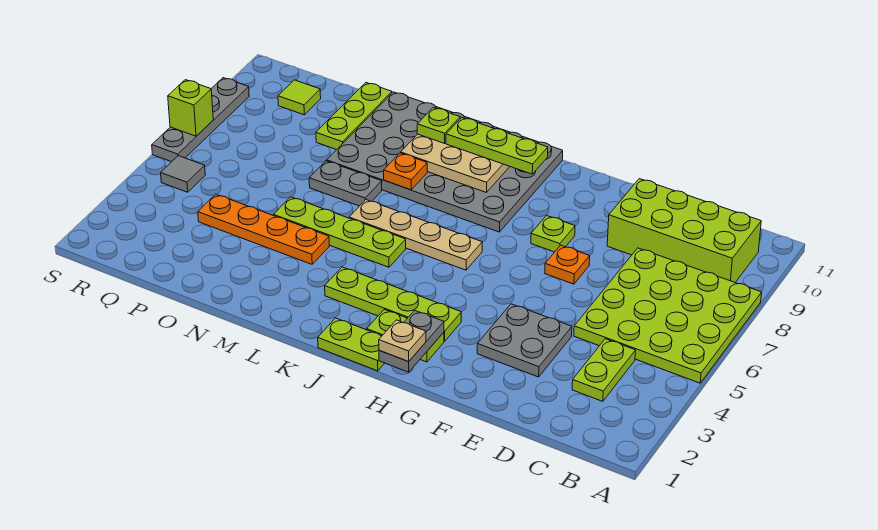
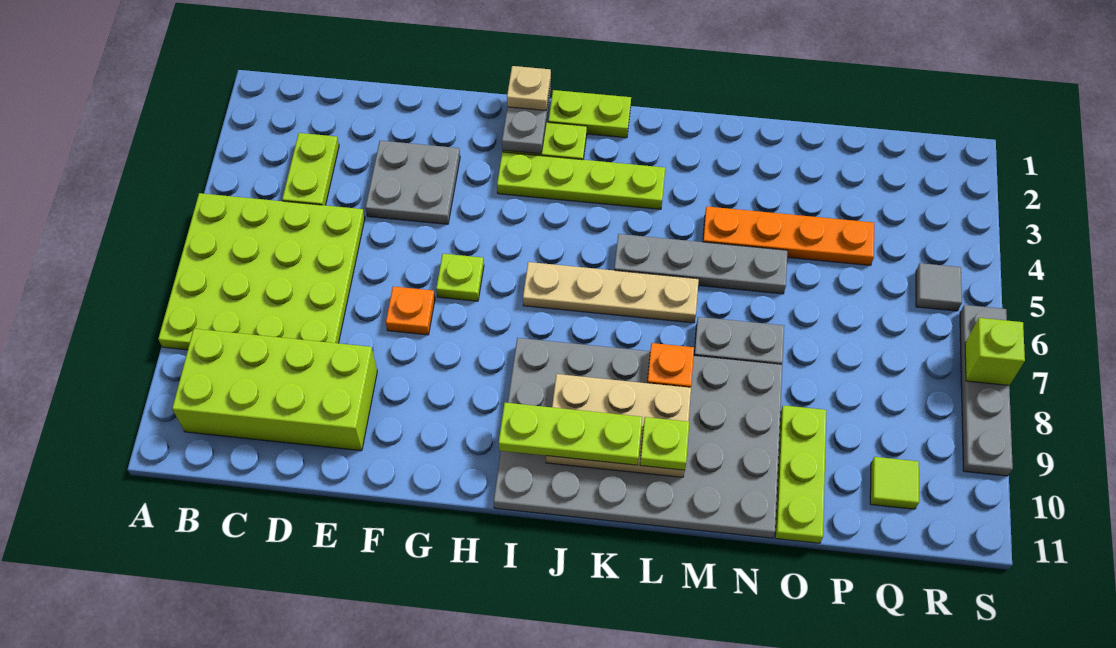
lime 1x1 plate [531,216,575,252] -> lime 1x1 plate moved to [436,254,484,301]
lime 1x4 plate [273,197,406,267] -> grey 1x4 plate [614,234,787,294]

